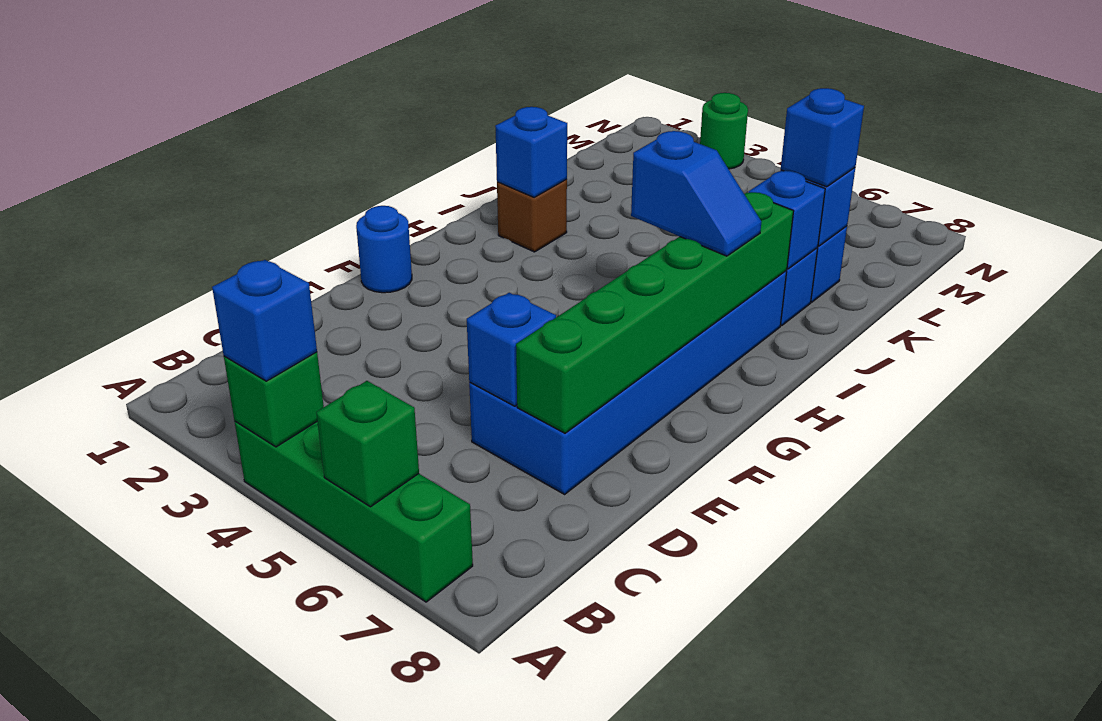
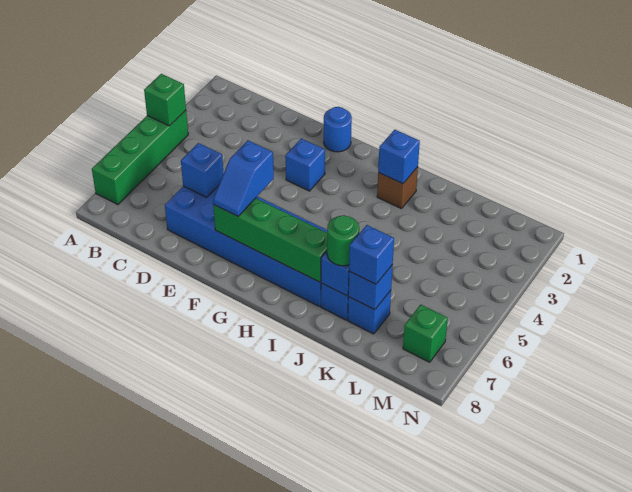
blue 1x1 brick [212,260,317,381] -> blue 1x1 brick moved to [285,138,325,191]
green 1x1 brick [316,381,419,507] -> green 1x1 brick moved to [403,305,448,362]
green 1x6 brick [516,192,794,433] -> green 1x4 brick [213,198,327,282]
blue 1x2 slope [631,131,761,256] -> blue 1x2 slope moved to [213,141,274,216]
green 1x1 round brick [700,93,748,169] -> green 1x1 round brick moved to [327,215,359,266]

